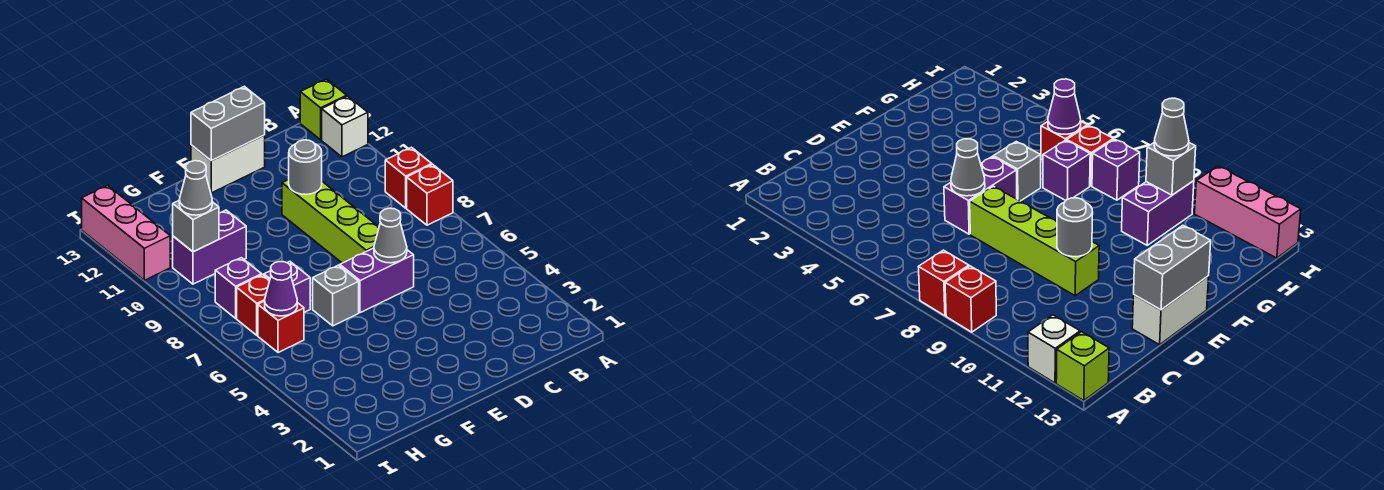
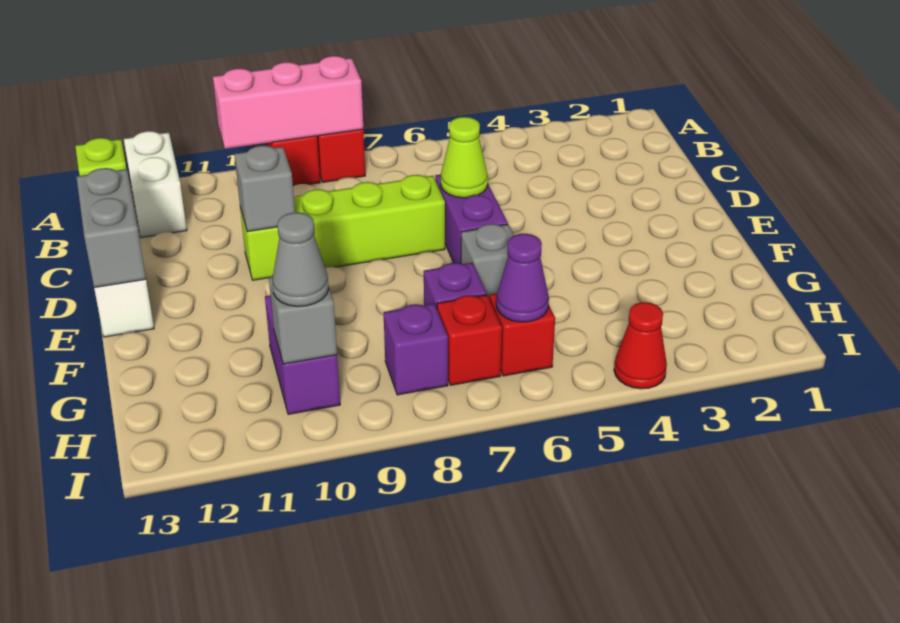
white 1x1 brick [322,96,368,157] -> white 1x2 brick [124,131,187,238]
grey 1x1 cone [374,208,407,263] -> lime 1x1 cone [441,117,488,198]
grey 1x1 round brick [289,140,322,195] -> grey 1x1 brick [234,146,295,232]
none -> red 1x1 cone [614,302,667,389]
pink 1x3 brick [82,185,170,280] -> pink 1x3 brick moved to [213,56,363,149]

